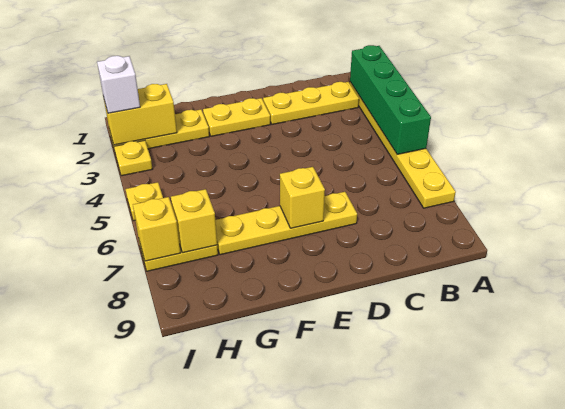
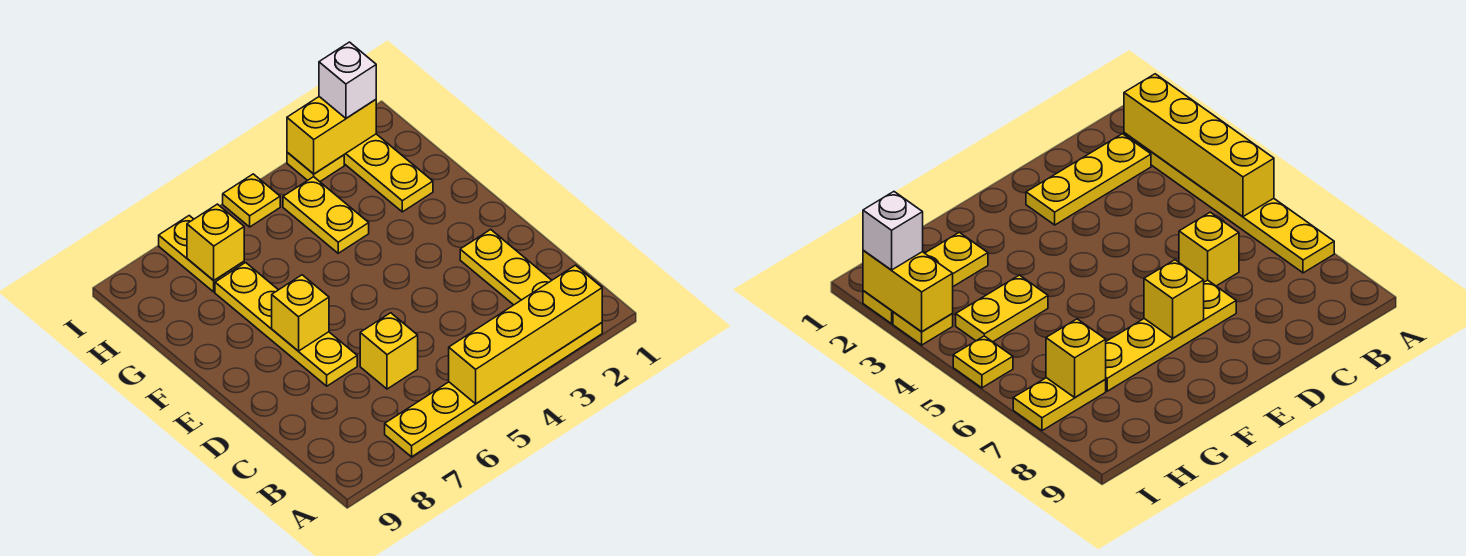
green 1x4 brick [350,45,431,154] -> yellow 1x4 brick [449,265,602,404]
yellow 1x2 plate [203,98,270,136] -> yellow 1x2 plate moved to [283,177,369,253]
yellow 1x2 brick [104,84,177,145] -> yellow 1x2 brick turned to [287,97,376,174]
yellow 1x1 brick [133,197,180,261] -> yellow 1x1 brick moved to [360,313,418,389]

